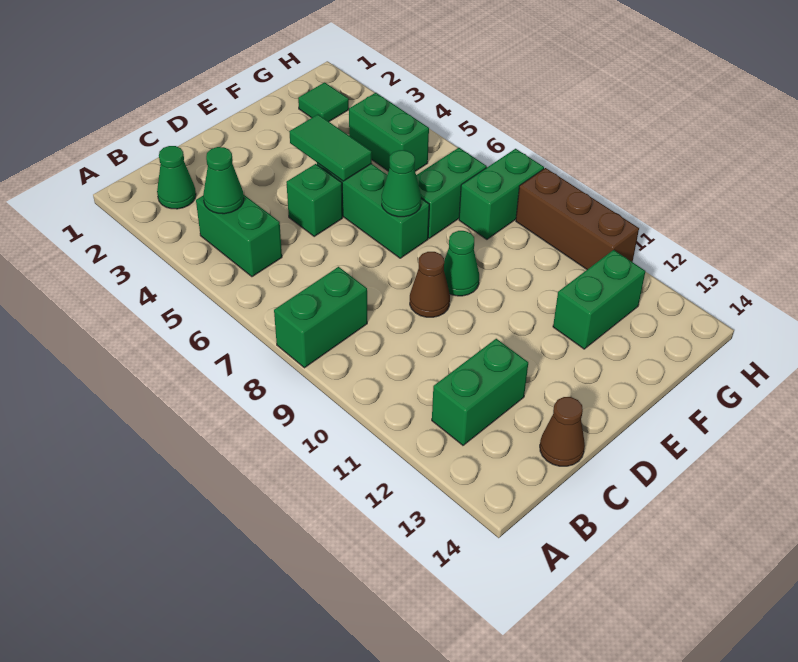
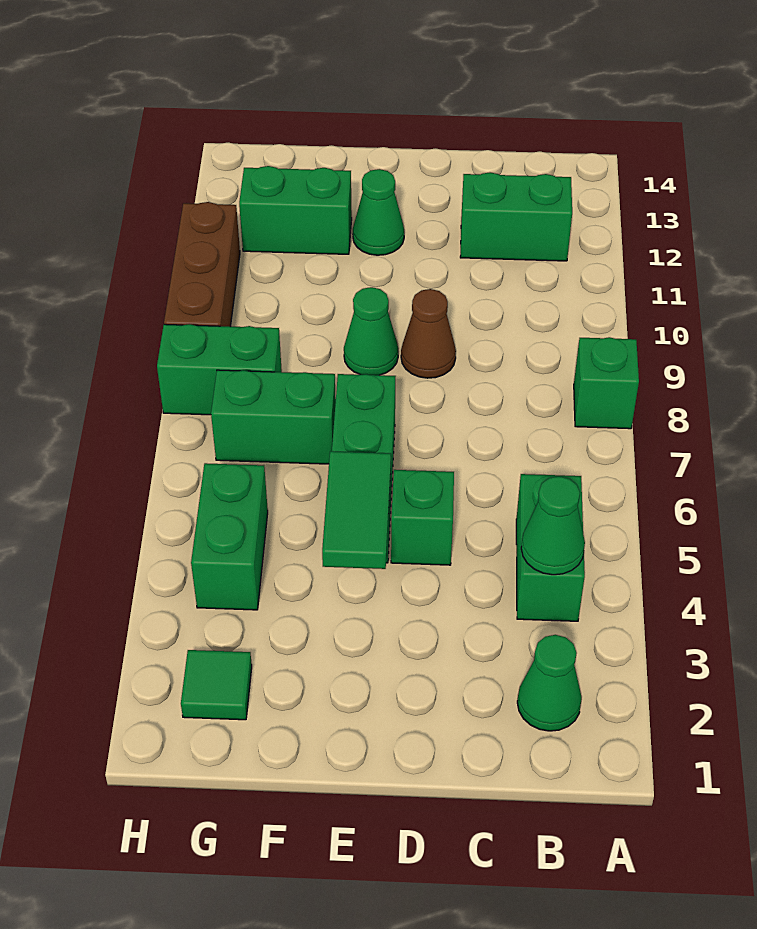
green 1x2 brick [274,267,367,368] -> green 1x1 brick [574,337,639,429]
brown 1x1 cone [540,397,585,466] -> none
green 1x1 cone [382,150,421,217] -> green 1x1 cone moved to [353,169,404,255]

